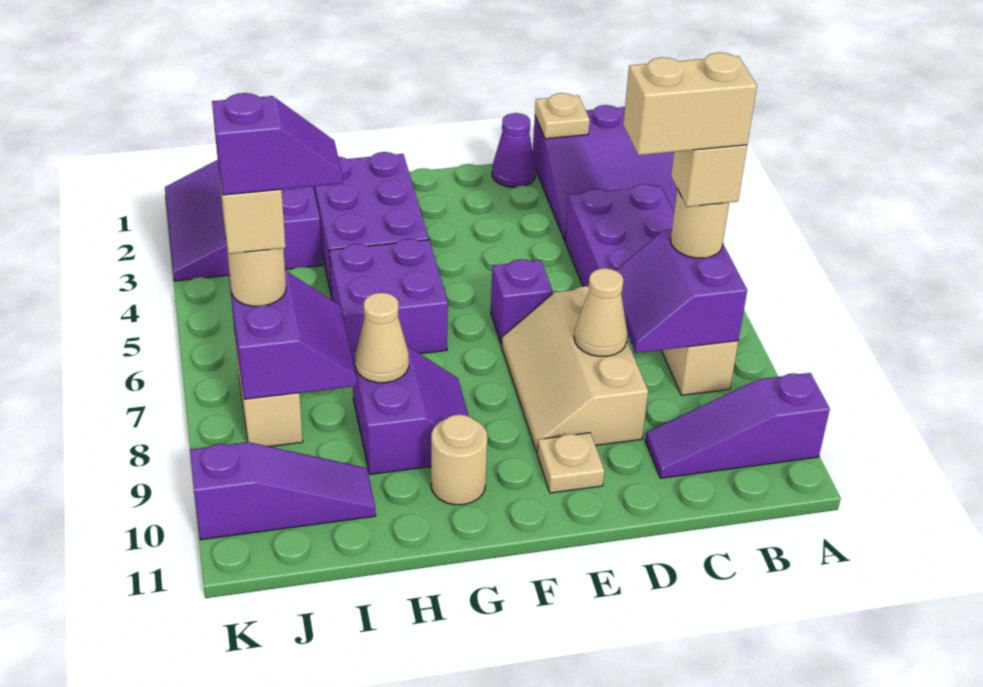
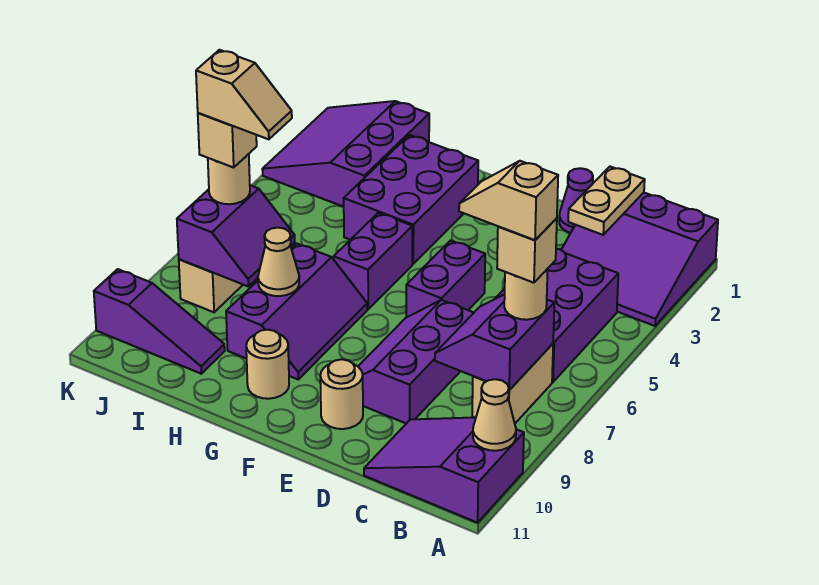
purple 1x3 slope [645,373,830,478] -> purple 2x3 slope [364,417,524,523]
tan 1x2 brick [623,53,757,155] -> tan 1x2 slope [459,161,558,240]
tan 1x1 plate [535,93,590,139] -> tan 1x2 plate [568,167,645,235]
tan 2x3 slope [501,286,648,452] -> purple 2x3 slope [358,300,474,424]
tan 1x1 cone [574,268,628,356] -> tan 1x1 cone moved to [473,379,516,451]
purple 1x1 brick [491,259,552,344] -> purple 1x2 brick [406,240,485,317]
tan 1x1 plate [537,433,604,493] -> tan 1x1 round brick [320,359,363,429]
purple 2x2 brick [329,239,448,354] -> purple 1x2 brick [334,213,412,309]
purple 2x2 slope [352,346,469,474] -> purple 2x3 slope [226,243,367,379]
purple 1x2 slope [212,93,343,195] -> tan 1x2 slope [196,50,292,139]

